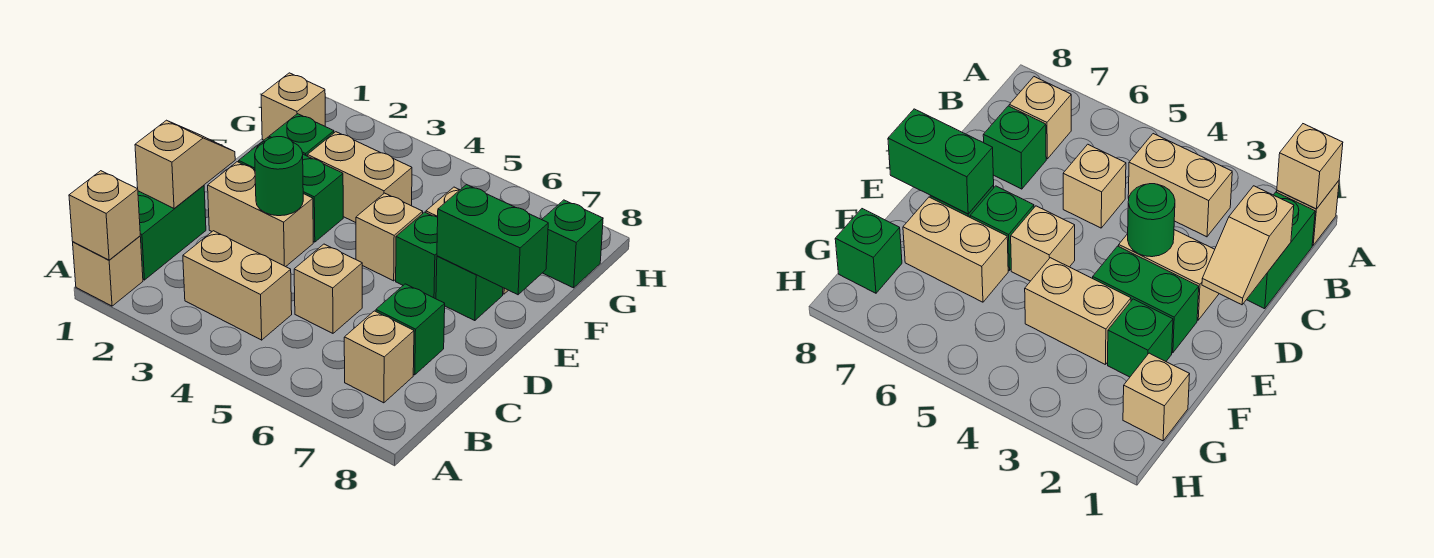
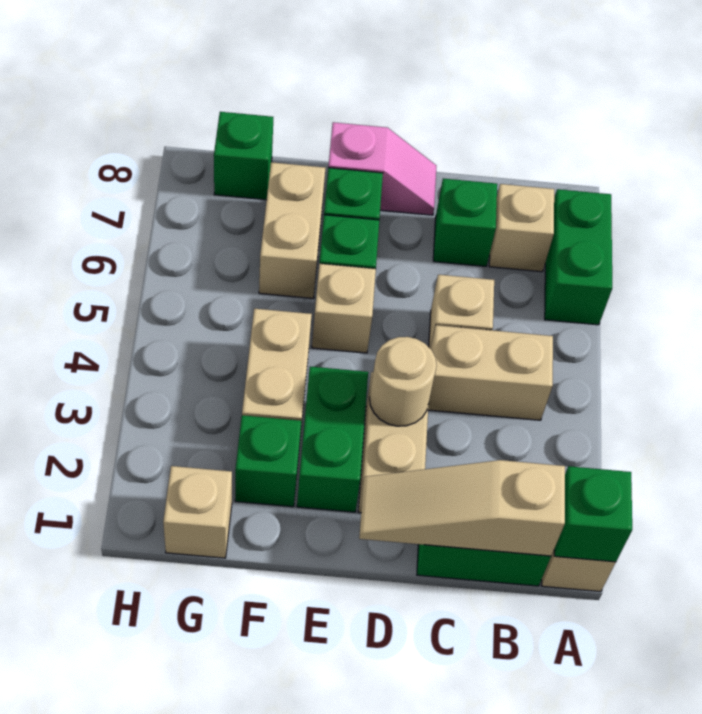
tan 1x1 brick [69,171,140,260] -> green 1x1 brick [554,466,632,562]
tan 1x2 brick [183,231,292,340] -> tan 1x2 brick turned to [428,325,553,420]
tan 1x2 slope [135,120,235,208] -> tan 1x3 slope [359,460,565,556]
green 1x1 round brick [255,137,303,216] -> tan 1x1 round brick [369,337,437,426]
none -> pink 1x2 slope [328,122,436,215]
green 1x2 brick [437,184,548,295] -> green 1x2 brick moved to [545,189,612,325]

